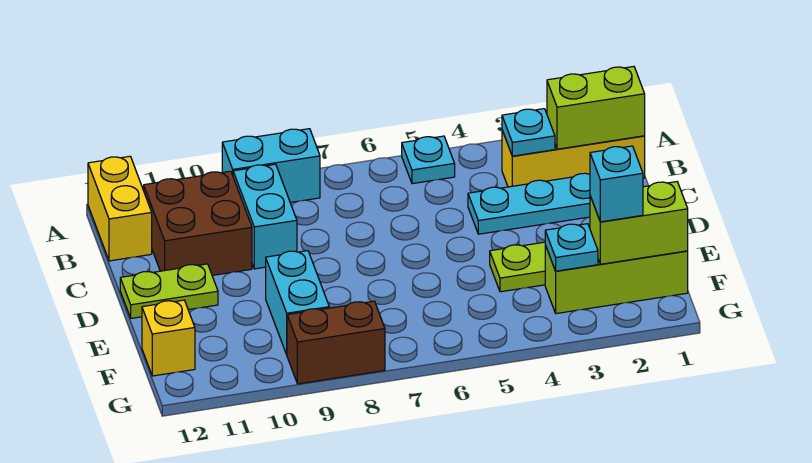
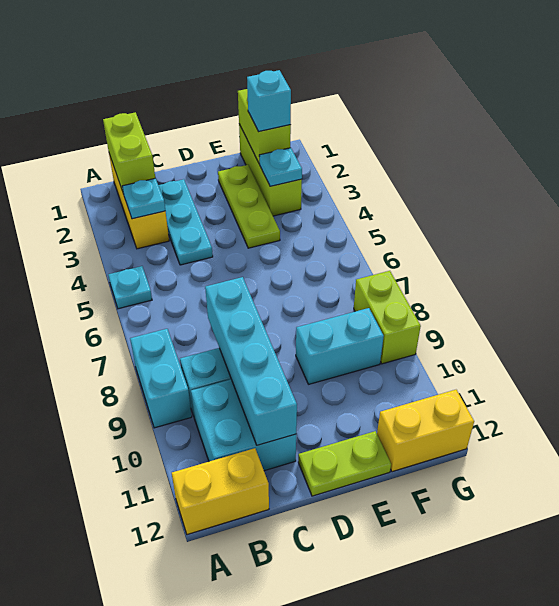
brown 2x2 brick [144,171,252,275] -> cyan 2x2 brick [191,379,296,471]
none -> cyan 1x4 brick [205,277,297,445]
lime 1x2 plate [120,264,218,318] -> lime 1x2 plate turned to [298,431,391,496]
yellow 1x1 brick [142,300,195,376] -> yellow 1x2 brick [377,390,474,472]
brown 1x2 brick [287,301,385,384] -> lime 1x2 brick [354,271,421,364]

